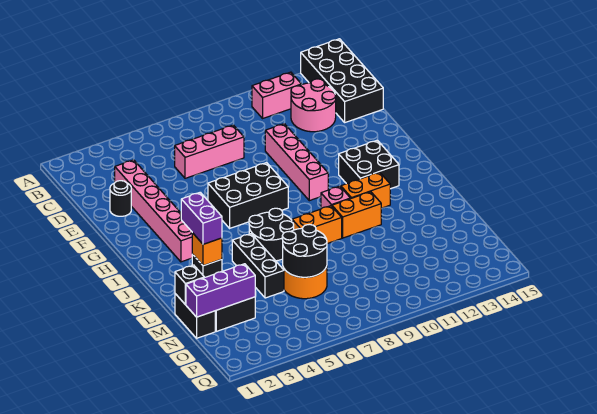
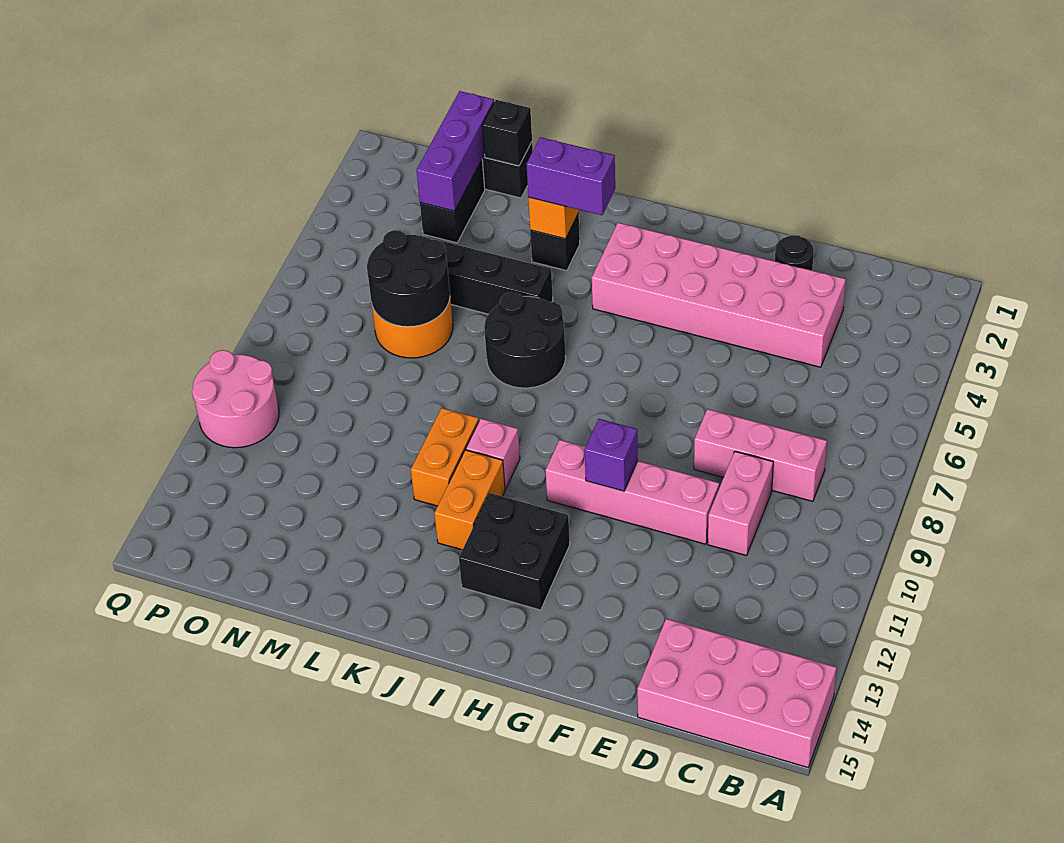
black 2x4 brick [301,39,383,122] -> pink 2x4 brick [637,619,837,768]
pink 1x2 brick [252,72,301,118] -> pink 1x2 brick moved to [708,451,773,556]
pink 2x2 round brick [291,79,336,132] -> pink 2x2 round brick moved to [192,350,279,448]
pink 1x6 brick [115,160,192,262] -> pink 2x6 brick [592,223,846,367]
pink 1x3 brick [175,125,244,178] -> pink 1x3 brick turned to [694,409,827,501]
black 2x3 brick [208,163,288,228] -> none
none -> purple 1x1 brick [585,419,638,491]
orange 1x2 brick [292,206,342,244] -> none

